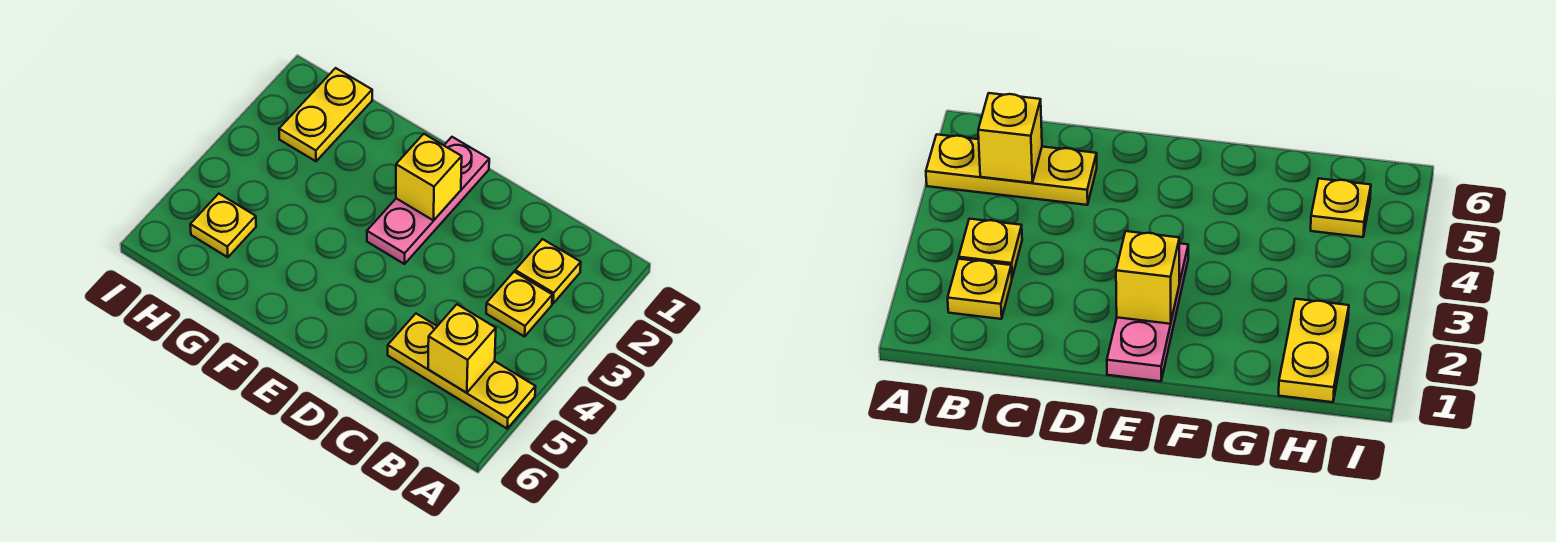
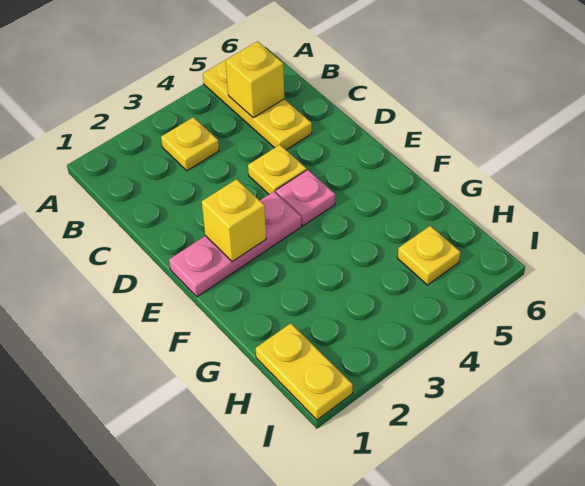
yellow 1x1 plate [515,239,581,303] -> yellow 1x1 plate moved to [248,145,307,194]
none -> pink 1x1 plate [276,170,335,226]
yellow 1x2 plate [279,68,372,161] -> yellow 1x2 plate turned to [256,323,353,420]

